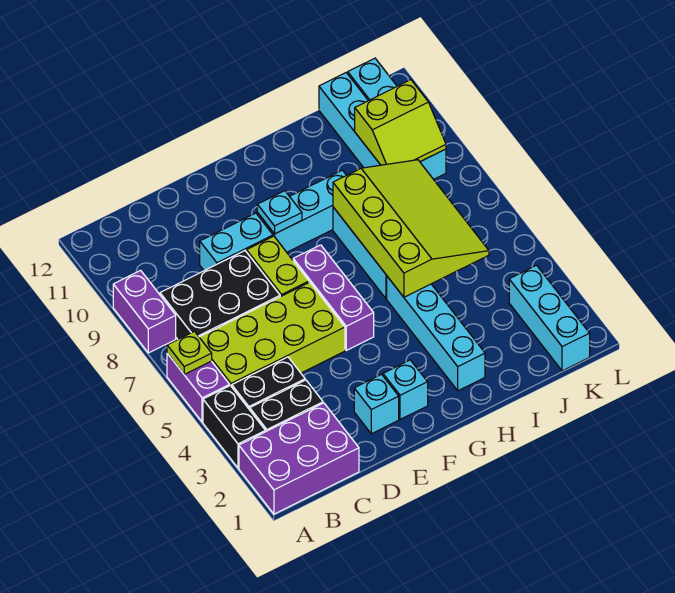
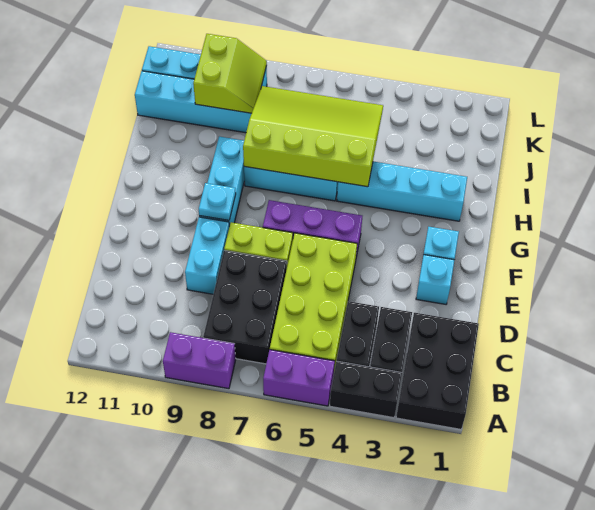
purple 2x3 brick [239,403,359,514] -> black 2x3 brick [396,313,479,429]
lime 1x1 plate [167,331,212,374] -> none
cyan 1x3 brick [509,265,590,371] -> none

